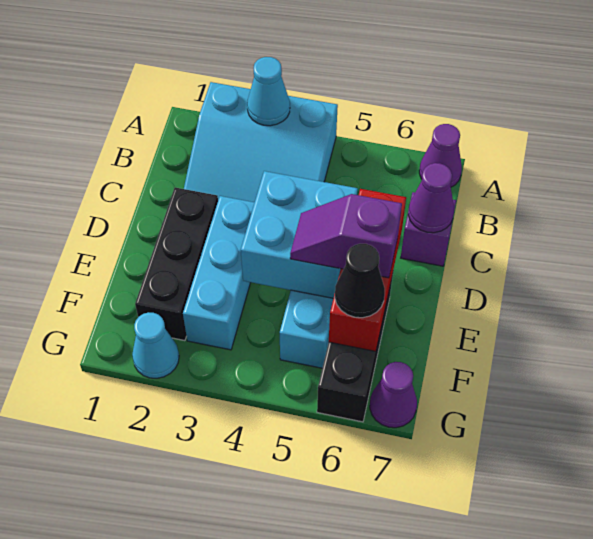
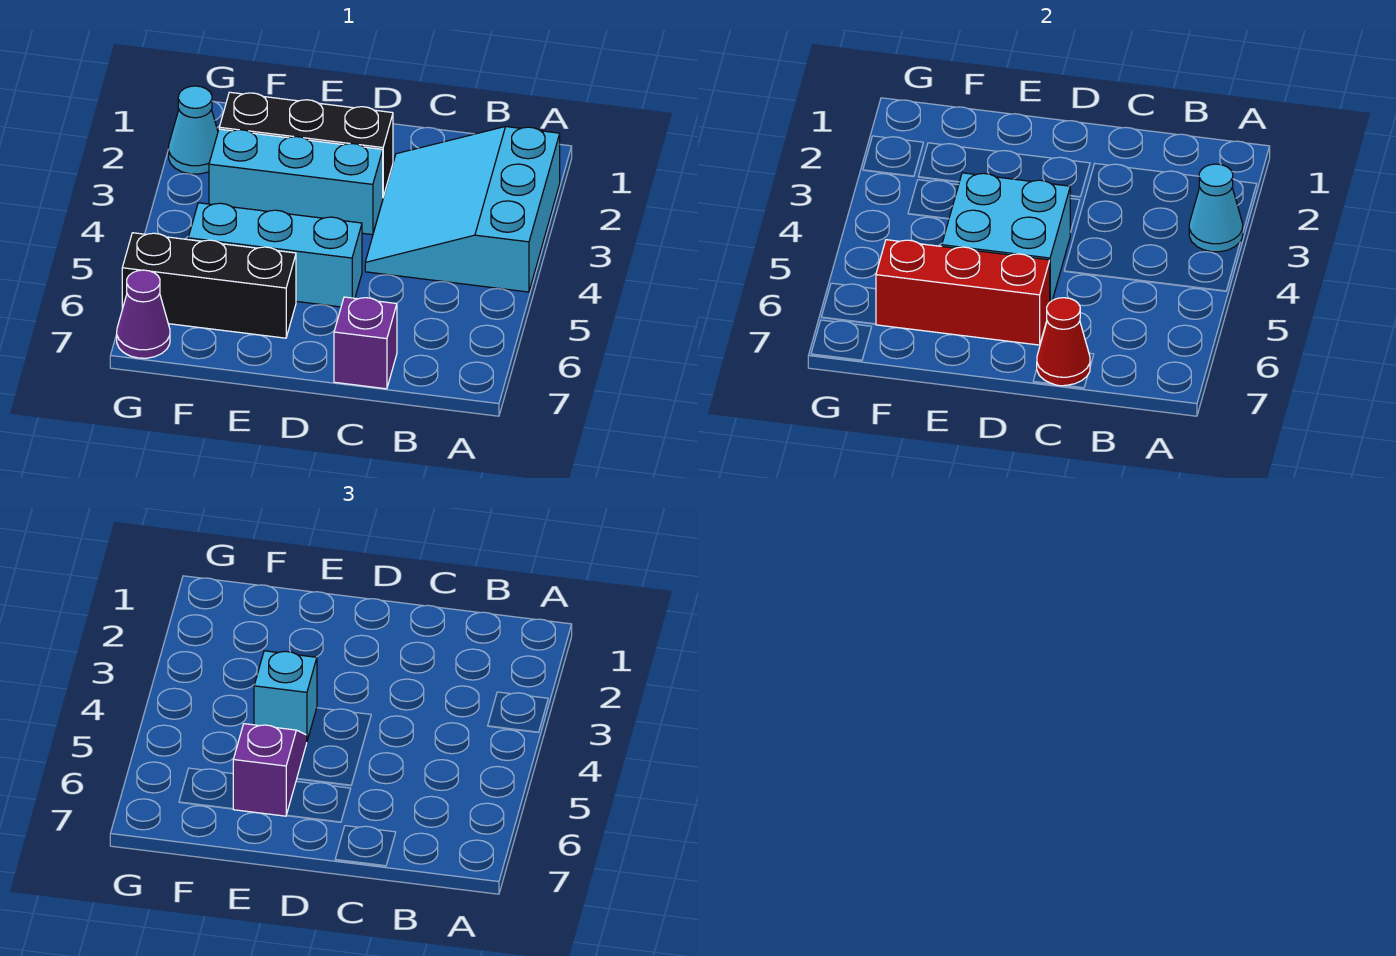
purple 1x1 cone [419,124,462,187] -> none
purple 1x1 cone [408,163,454,233] -> red 1x1 cone [1037,298,1090,386]
none -> cyan 1x1 brick [254,651,317,740]
black 1x1 cone [335,244,385,318] -> none

